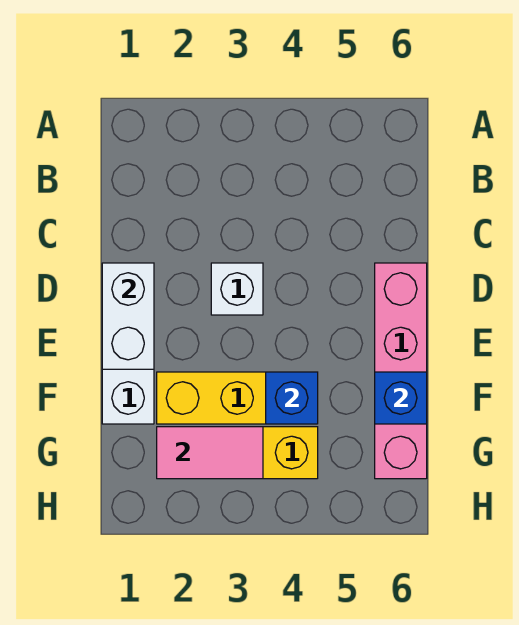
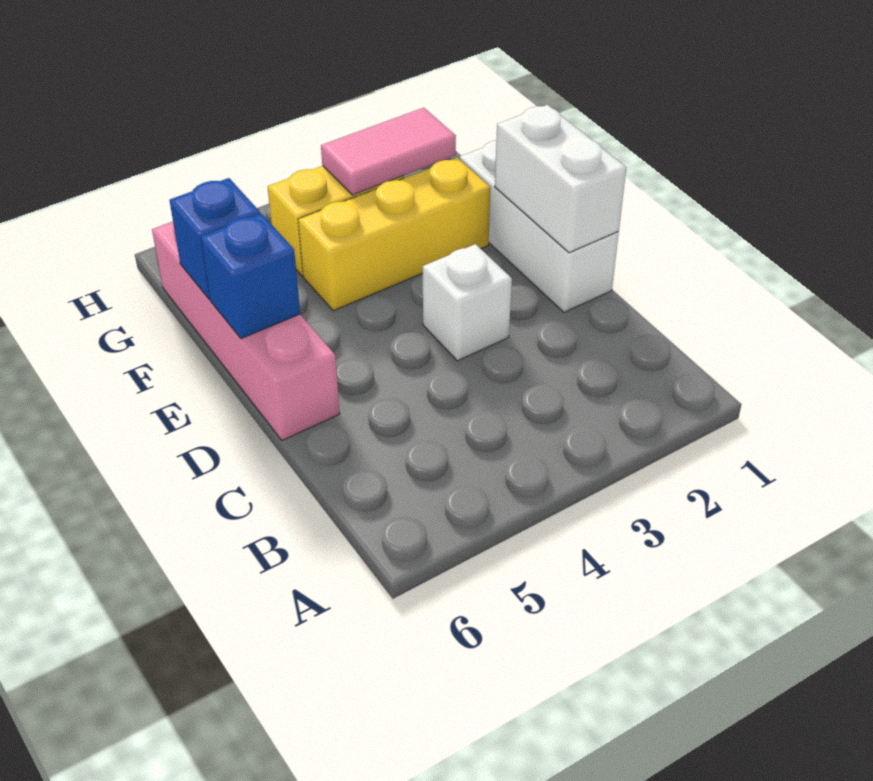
blue 1x1 brick [266,372,318,424] -> blue 1x1 brick moved to [201,214,300,339]

